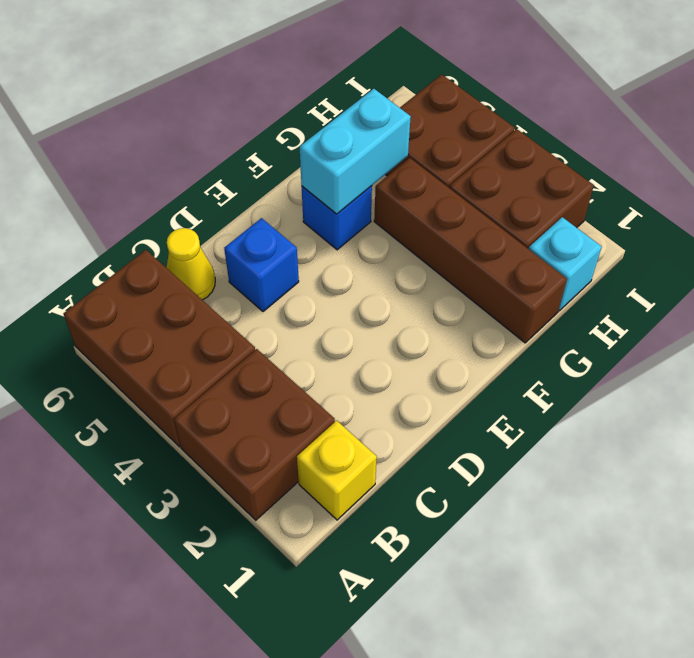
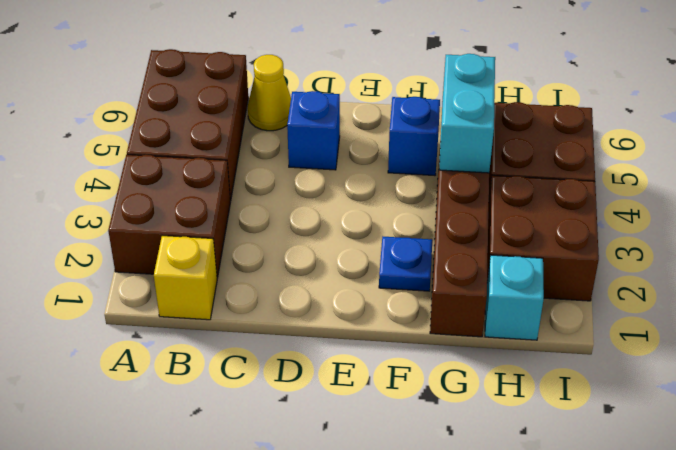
none -> blue 1x1 plate [379,237,432,291]
cyan 1x2 brick [300,89,411,214] -> cyan 1x2 brick turned to [439,54,495,173]

